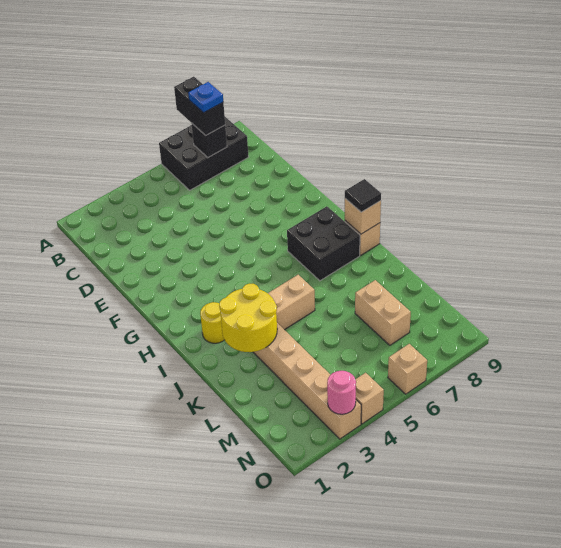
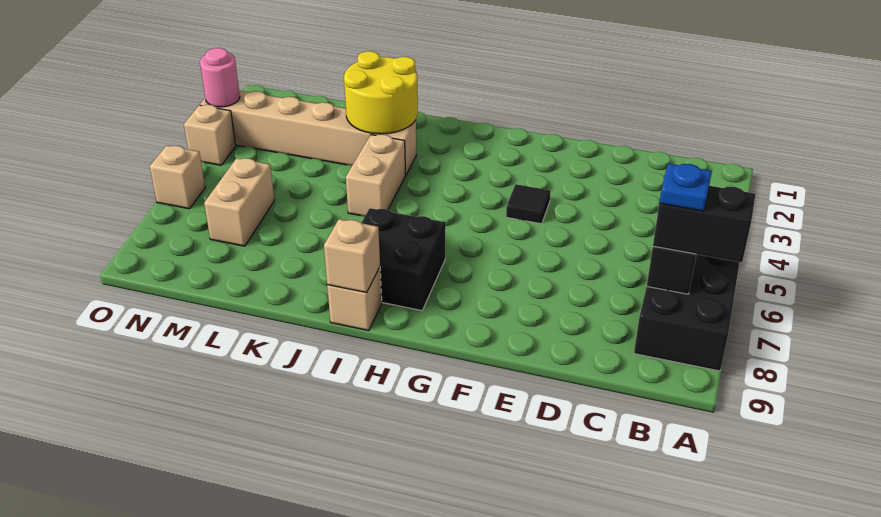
yellow 1x1 round brick [200,302,224,343] -> none
black 1x1 tile [345,179,381,212] -> black 1x1 tile moved to [506,184,551,224]
tan 1x2 brick [355,280,411,345] -> tan 1x2 brick turned to [204,158,274,246]

